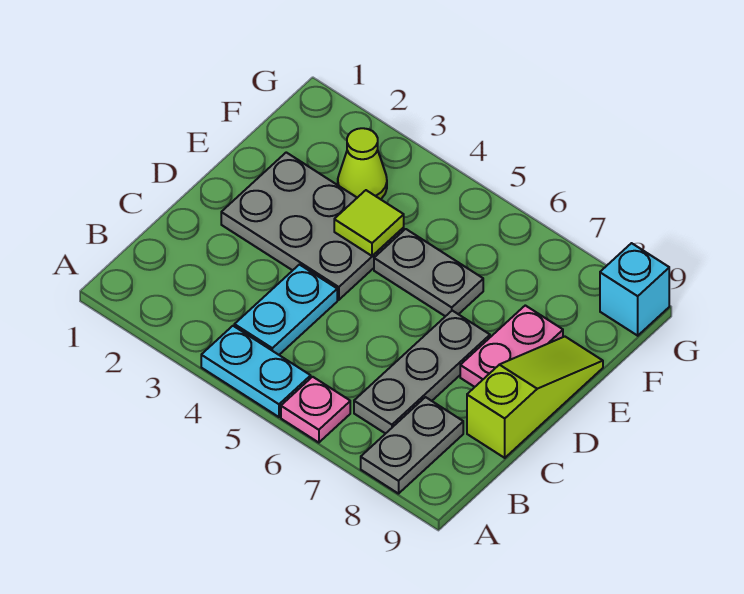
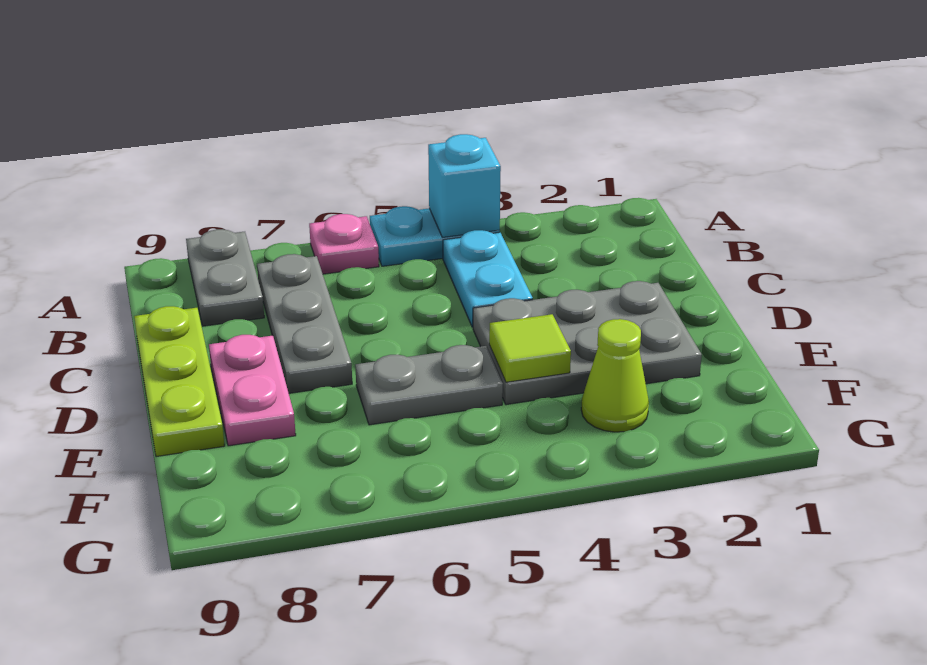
lime 1x3 slope [467,337,603,458] -> lime 1x3 plate [134,306,225,457]
cyan 1x1 brick [600,243,669,336] -> cyan 1x1 brick moved to [428,134,501,237]

